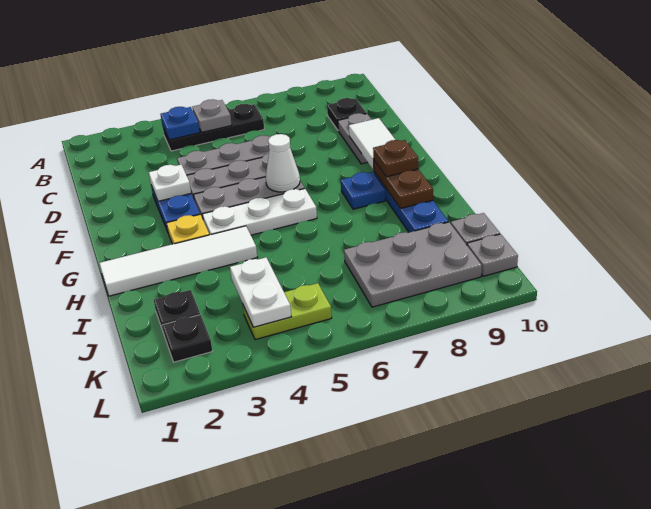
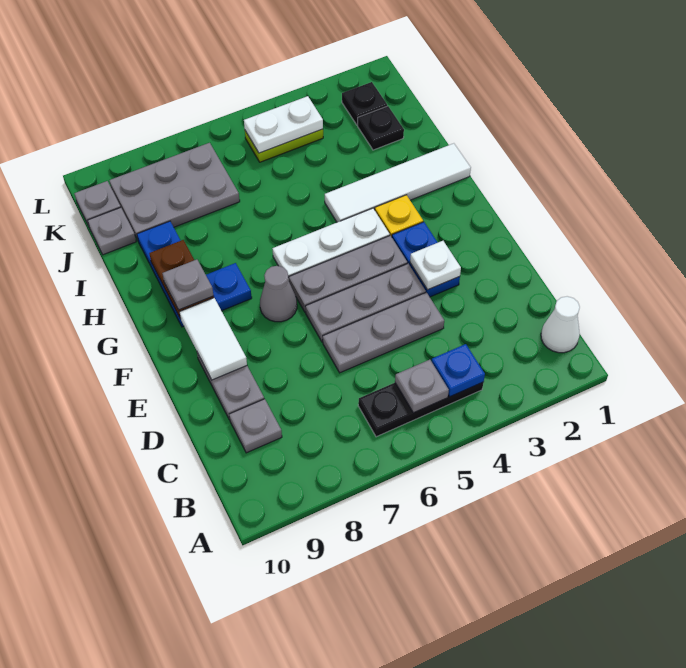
black 1x1 plate [327,98,367,130] -> grey 1x1 plate [229,399,282,453]
white 1x1 cone [266,134,300,192] -> white 1x1 cone moved to [541,296,580,353]
none -> grey 1x1 cone [260,266,297,322]
brown 1x1 plate [373,140,418,177] -> grey 1x1 plate [162,259,214,310]
white 1x2 plate [230,257,291,327] -> white 1x2 plate turned to [244,96,323,153]

